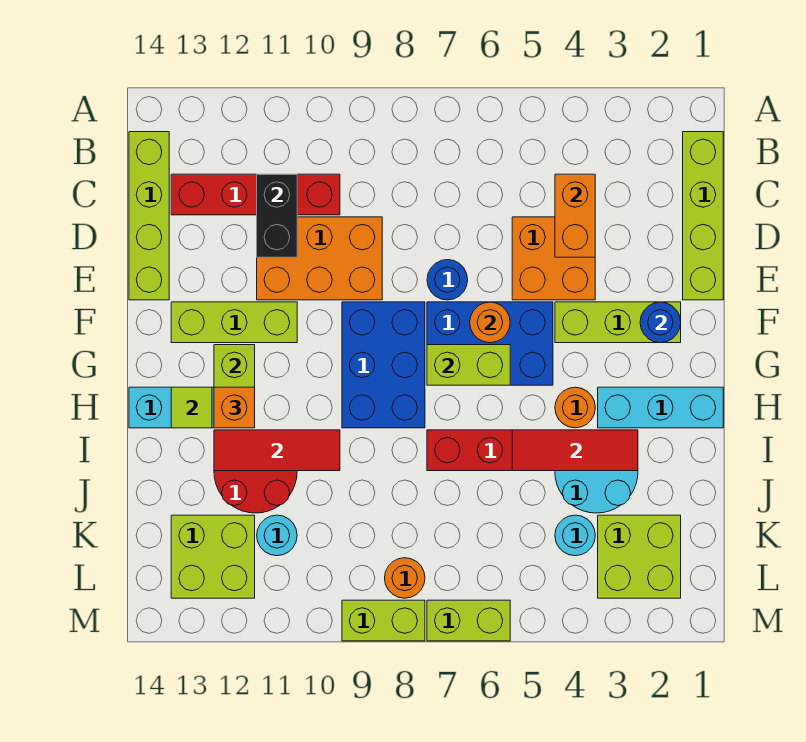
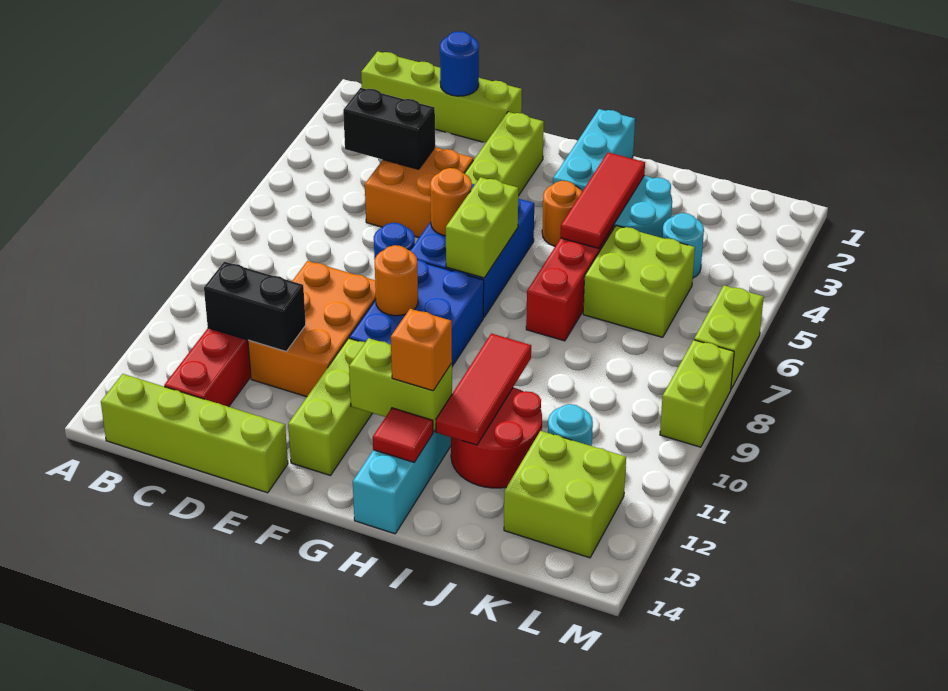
orange 1x2 brick [555,174,595,257] -> black 1x2 brick [343,88,435,169]
blue 1x1 round brick [640,302,681,343] -> blue 1x1 round brick moved to [440,31,479,96]
blue 2x3 brick [342,302,425,428] -> blue 2x3 brick turned to [349,260,484,366]
lime 1x1 tile [171,387,212,428] -> red 1x1 tile [373,408,433,462]
lime 2x2 brick [598,515,681,598] -> lime 2x2 brick moved to [583,225,695,337]
orange 1x1 round brick [385,558,425,598] -> orange 1x1 round brick moved to [375,245,418,316]

